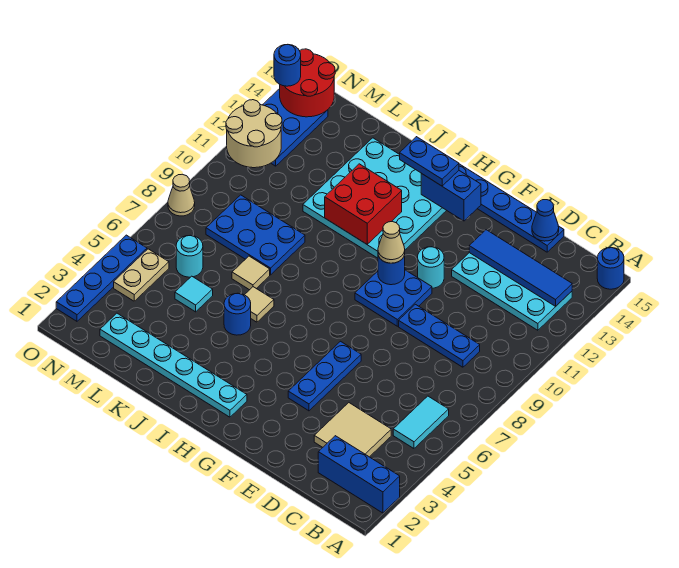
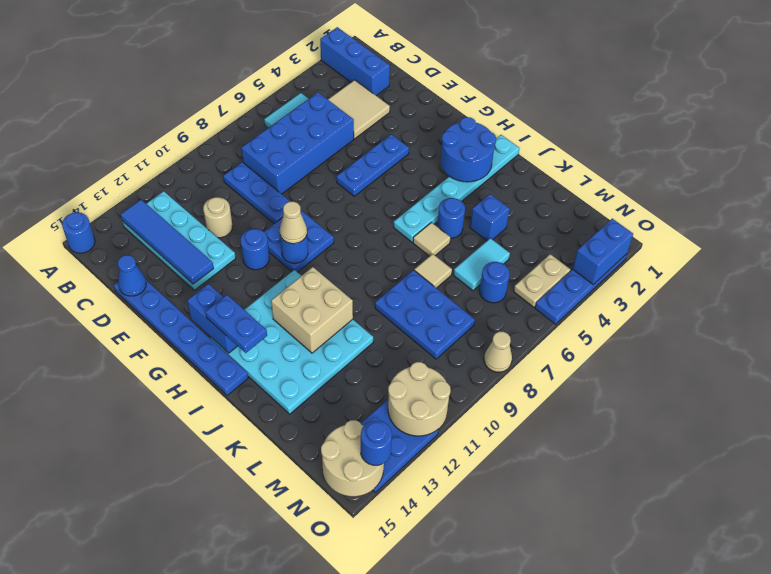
none -> blue 2x4 brick [242,92,354,194]
none -> tan 1x1 round brick [203,197,232,238]
cyan 1x1 round brick [418,247,444,288] -> blue 1x1 round brick [241,229,269,270]
cyan 1x6 plate [100,313,247,417] -> cyan 1x6 plate turned to [394,135,520,242]
none -> blue 2x2 round brick [441,117,496,182]
red 2x2 brick [325,164,402,244] -> tan 2x2 brick [271,267,353,353]
none -> blue 1x1 brick [470,194,510,241]
cyan 1x1 tile [175,276,213,312] -> cyan 1x2 tile [453,238,510,291]
cyan 1x1 round brick [176,236,203,277] -> blue 1x1 round brick [480,262,510,303]
red 2x2 round brick [280,49,335,117] -> tan 2x2 round brick [321,420,384,496]
none -> blue 1x2 brick [573,219,633,285]

